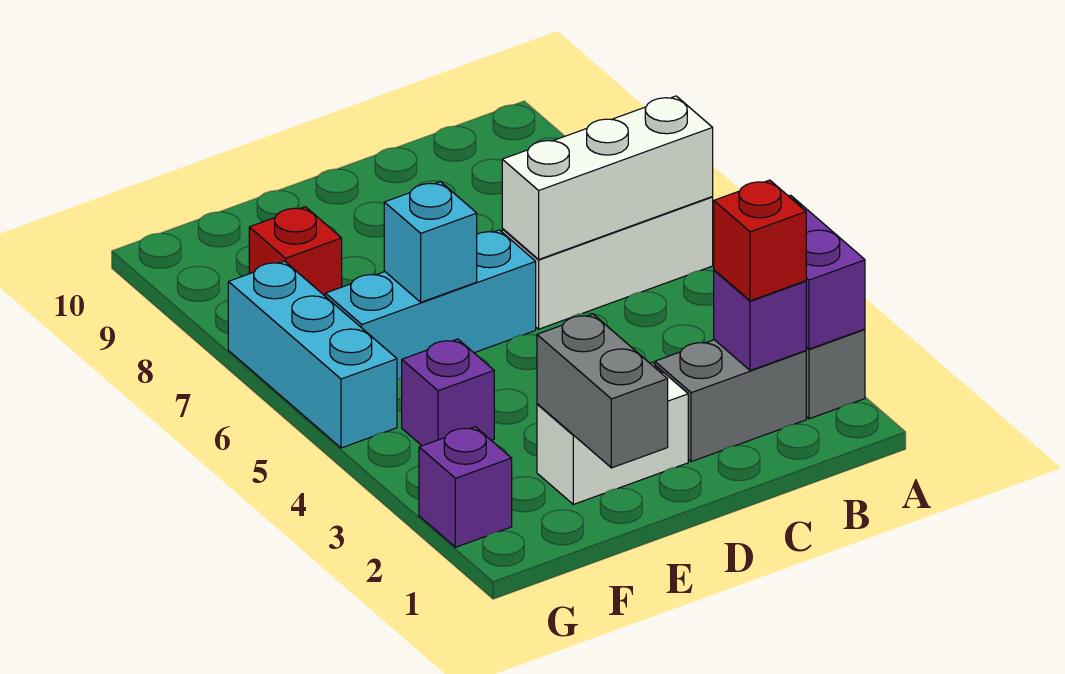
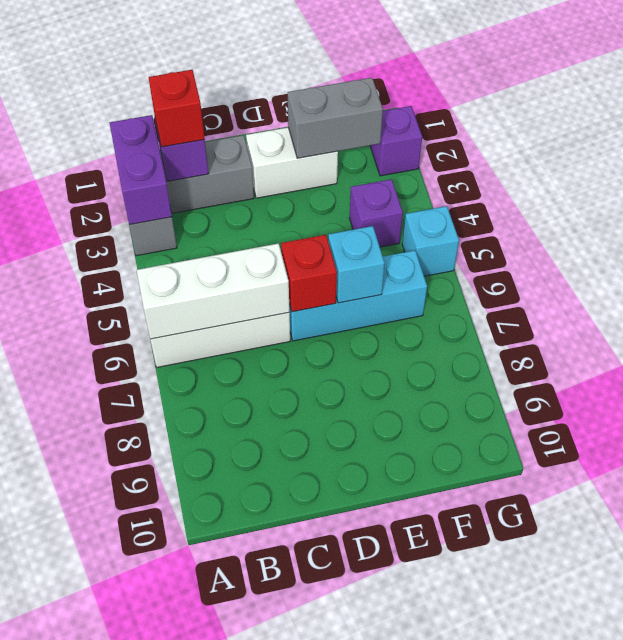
grey 1x2 brick [537,314,668,468] -> grey 1x2 brick turned to [288,78,383,158]
red 1x1 brick [249,207,342,296] -> red 1x1 brick moved to [281,235,337,312]
cyan 1x3 brick [228,261,397,448] -> cyan 1x1 brick [402,206,459,276]

